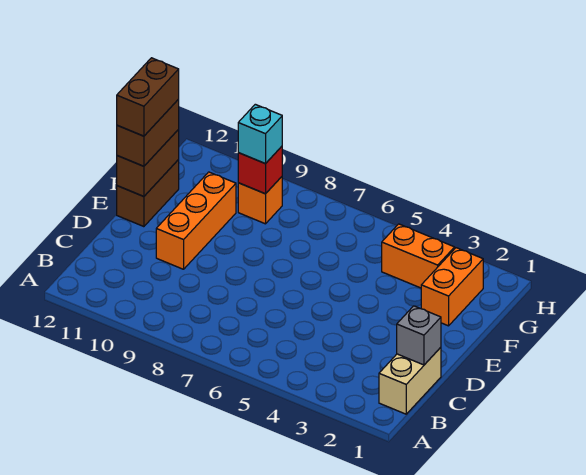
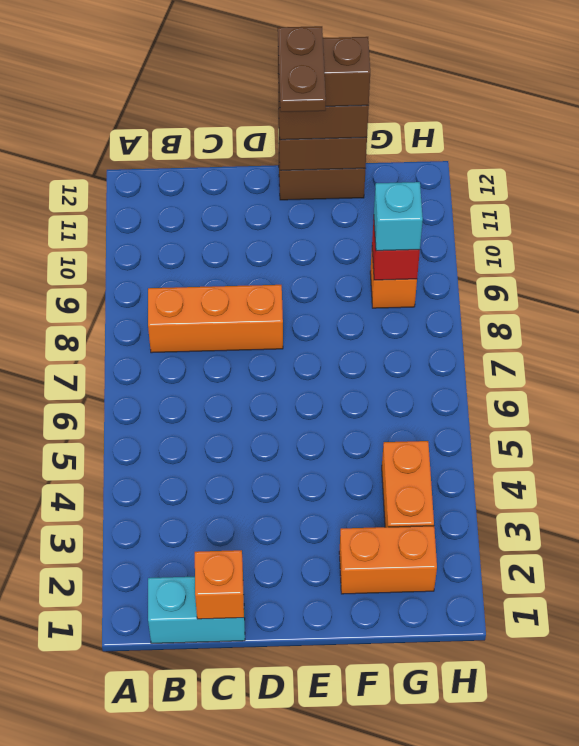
tan 1x2 brick [379,347,441,414] -> cyan 1x2 brick [148,577,245,643]
grey 1x1 brick [397,306,441,365] -> orange 1x1 brick [195,550,244,619]
orange 1x3 brick [156,172,236,269] -> orange 1x3 brick moved to [148,285,283,353]
none -> brown 1x2 plate [278,26,326,112]

